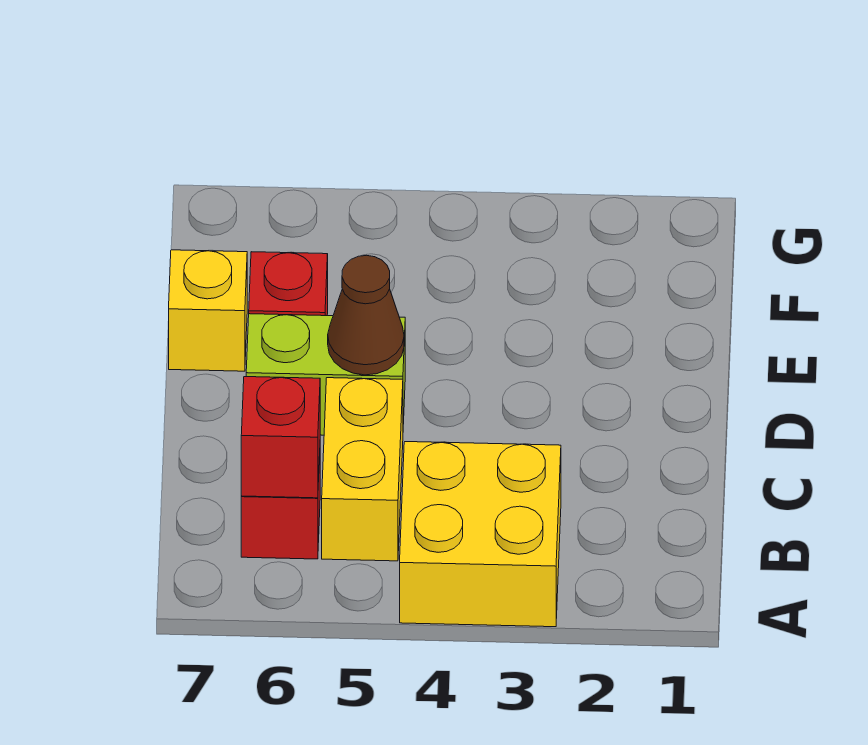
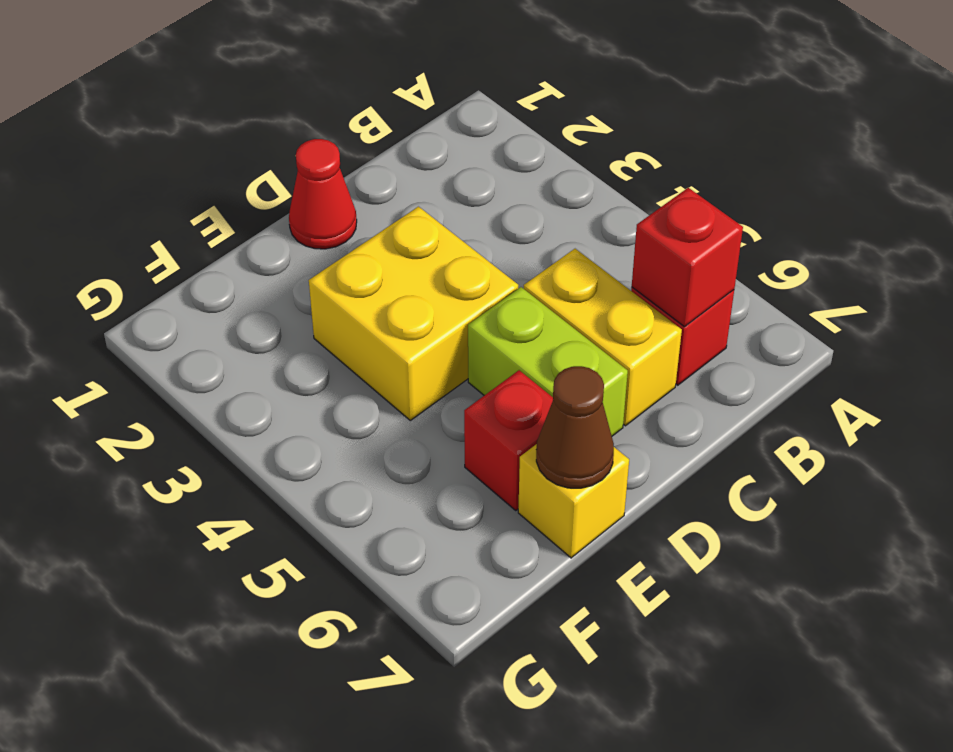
yellow 2x2 brick [400,442,561,627] -> yellow 2x2 brick moved to [309,207,518,420]
yellow 1x2 brick [322,378,403,561] -> yellow 1x2 brick turned to [524,249,682,426]
none -> red 1x1 cone [289,139,357,249]
brown 1x1 cone [328,255,404,375] -> brown 1x1 cone moved to [536,366,614,488]

